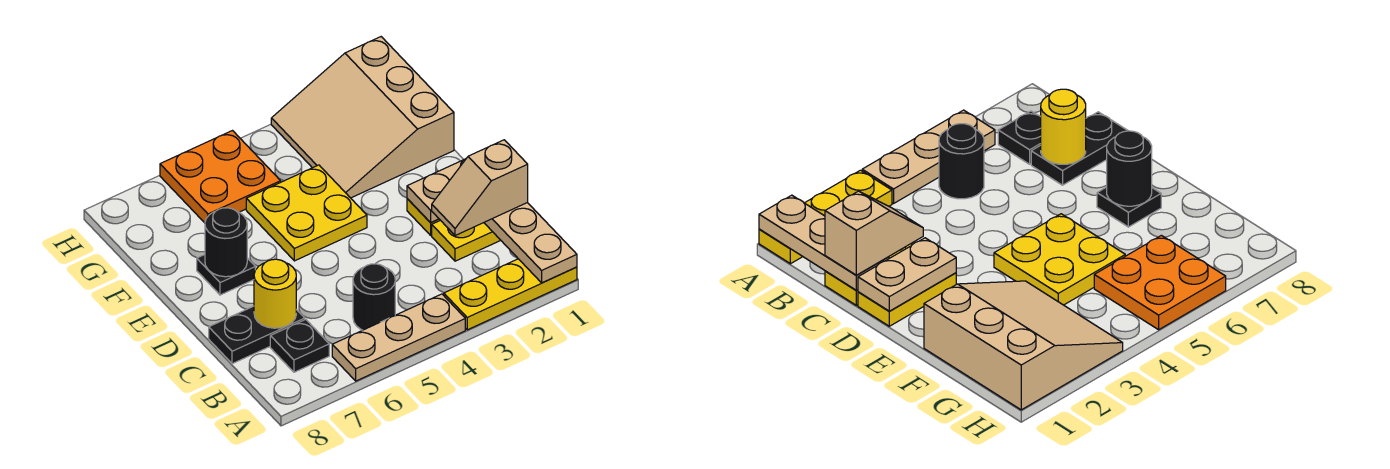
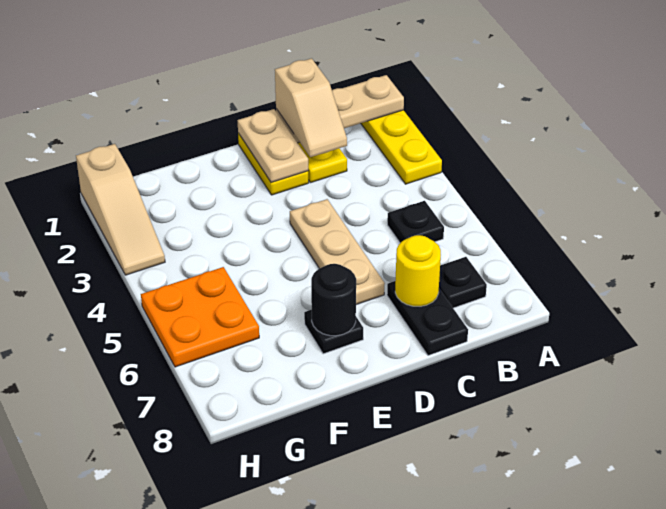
tan 1x3 plate [332,294,465,381] -> tan 1x3 plate moved to [290,199,385,305]
black 1x1 round brick [353,264,395,330] -> black 1x1 plate [387,201,444,243]
yellow 2x2 plate [246,165,367,261] -> none
tan 3x3 slope [271,37,454,198] -> tan 1x3 slope [76,144,165,275]

